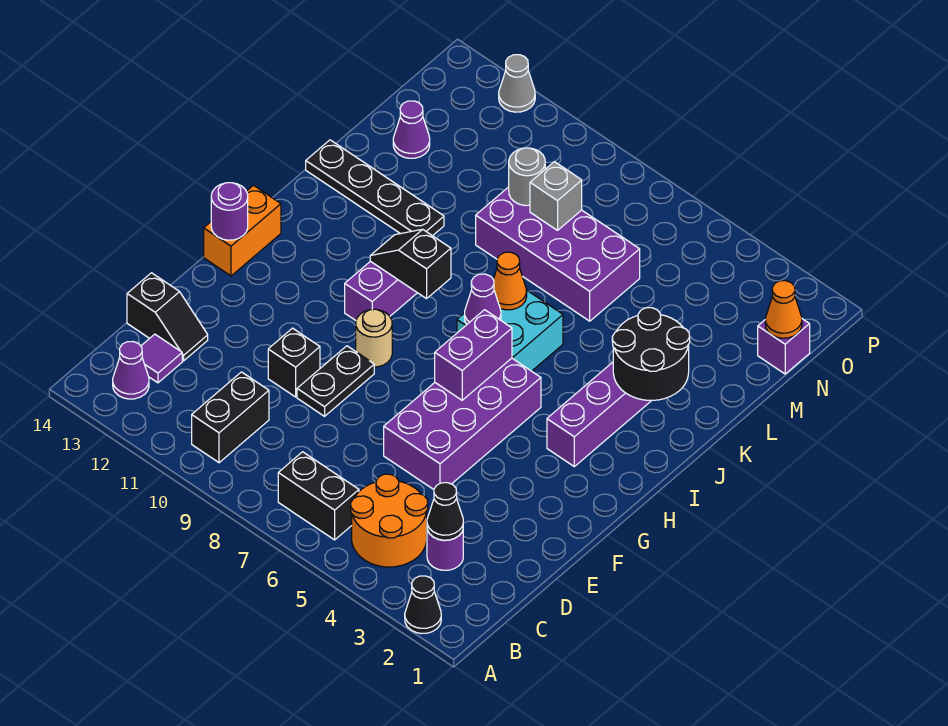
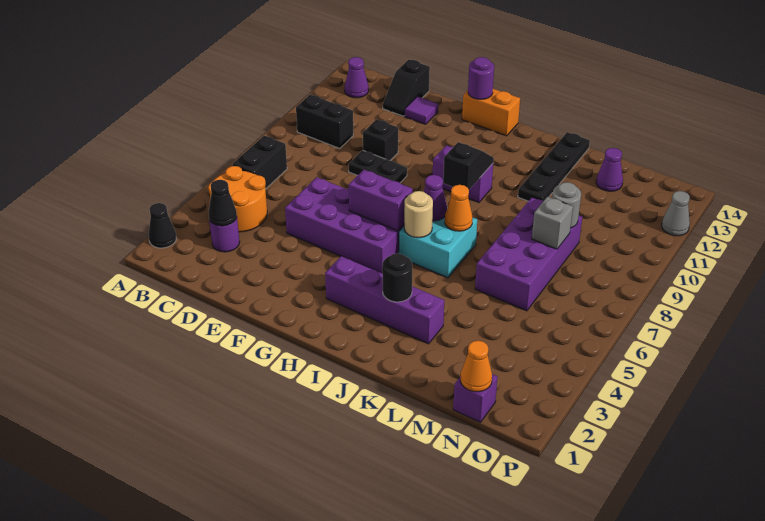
purple 1x1 tile [141,334,182,383] -> purple 1x1 tile moved to [405,96,438,124]
tan 1x1 round brick [356,309,392,367] -> tan 1x1 round brick moved to [404,191,433,238]
black 2x2 round brick [612,308,690,400] -> black 1x1 round brick [382,253,412,302]

